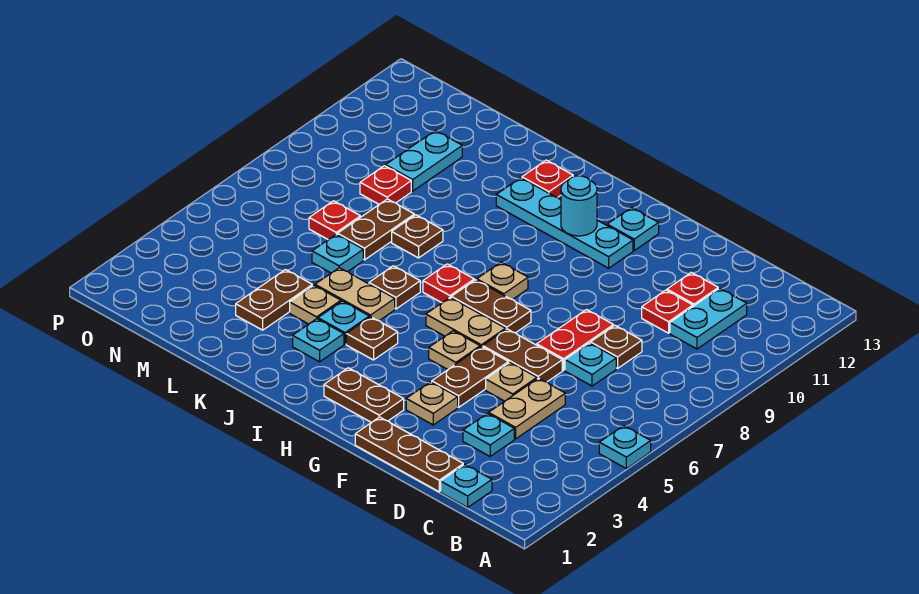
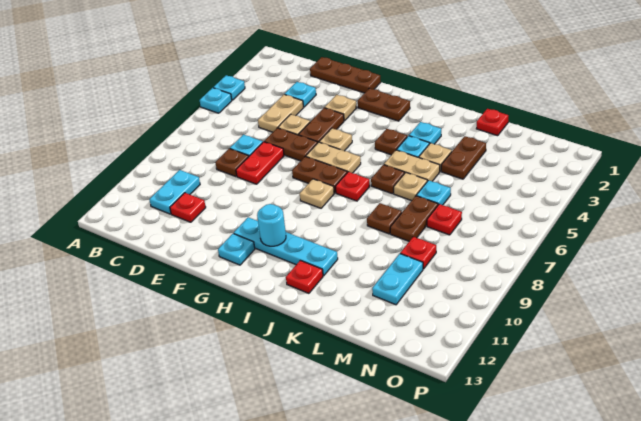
cyan 1x1 plate [441,465,492,507] -> cyan 1x1 plate moved to [213,75,245,100]
red 1x1 plate [642,290,693,333] -> red 1x1 plate moved to [476,109,508,136]
none -> tan 1x1 plate [394,173,427,201]

